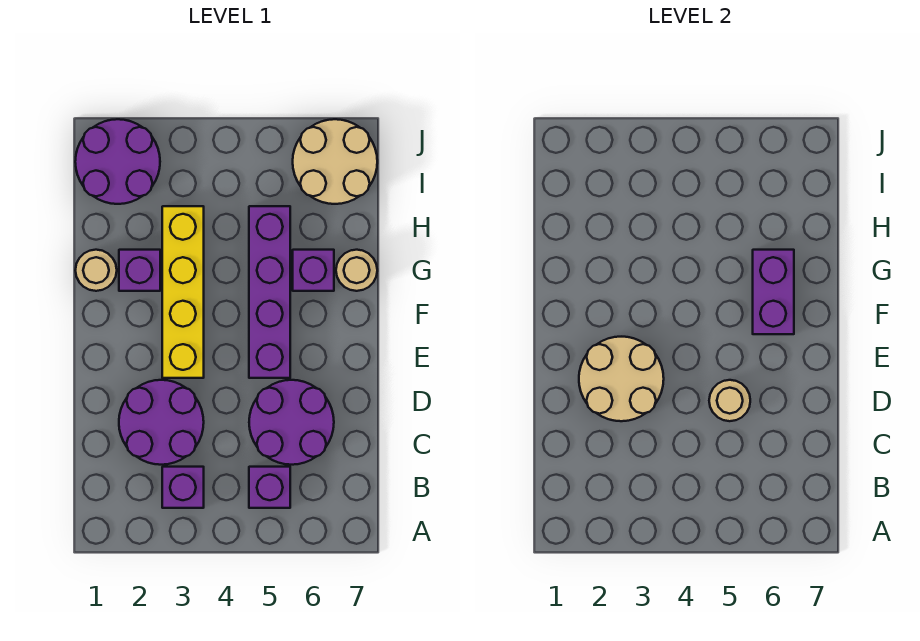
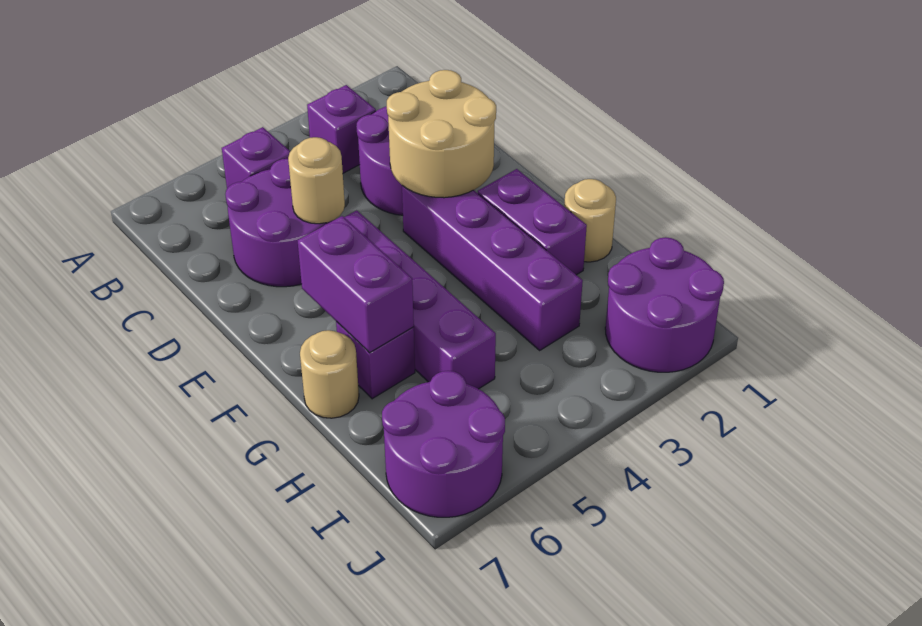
yellow 1x4 brick [162,206,204,378] -> purple 1x4 brick [402,185,583,350]
purple 1x1 brick [119,250,160,291] -> purple 1x2 brick [478,169,587,275]
tan 2x2 round brick [293,119,377,204] -> purple 2x2 round brick [382,371,505,517]

